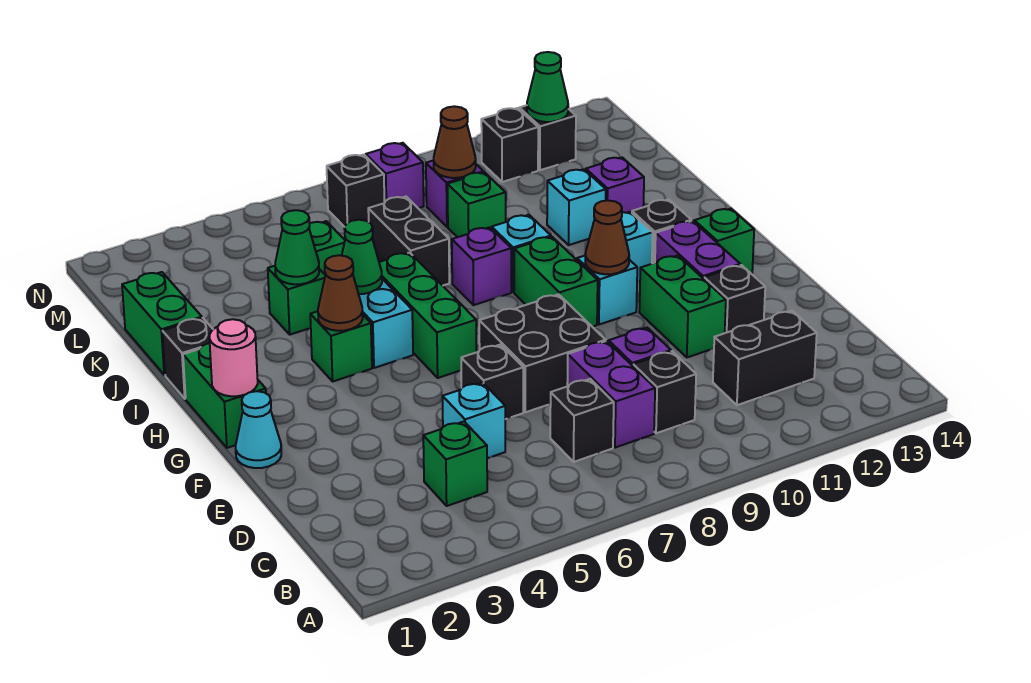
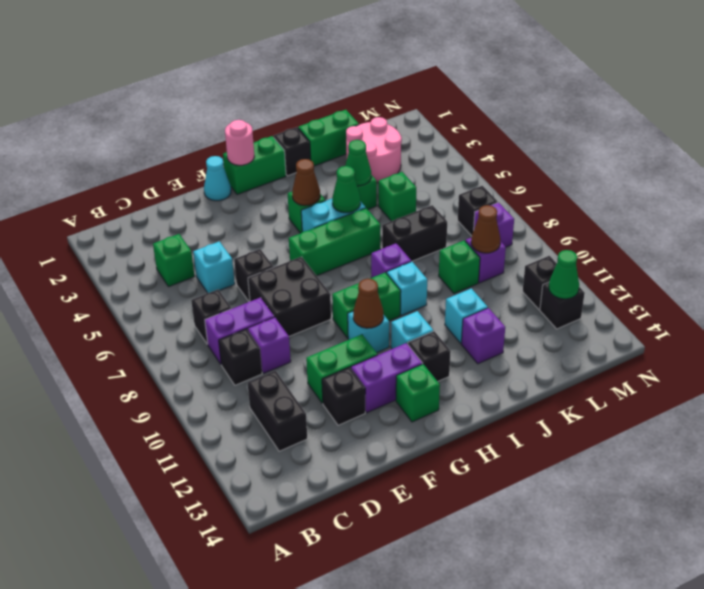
none -> pink 2x2 round brick [346,117,402,183]

